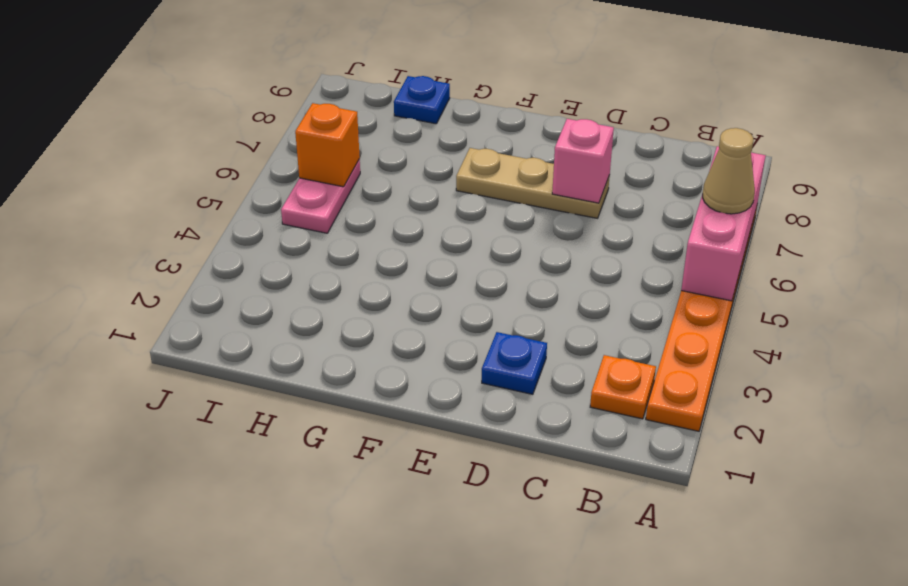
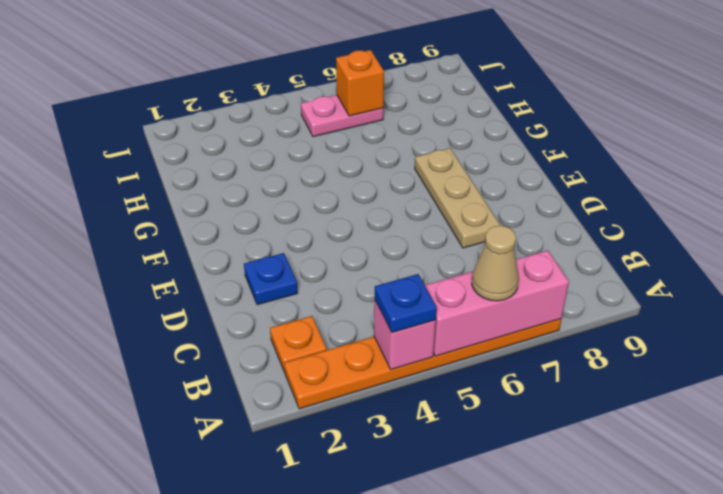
pink 1x1 brick [552,119,614,203] -> pink 1x1 brick moved to [374,301,436,370]
blue 1x1 plate [394,76,450,124] -> blue 1x1 plate moved to [375,274,437,332]

